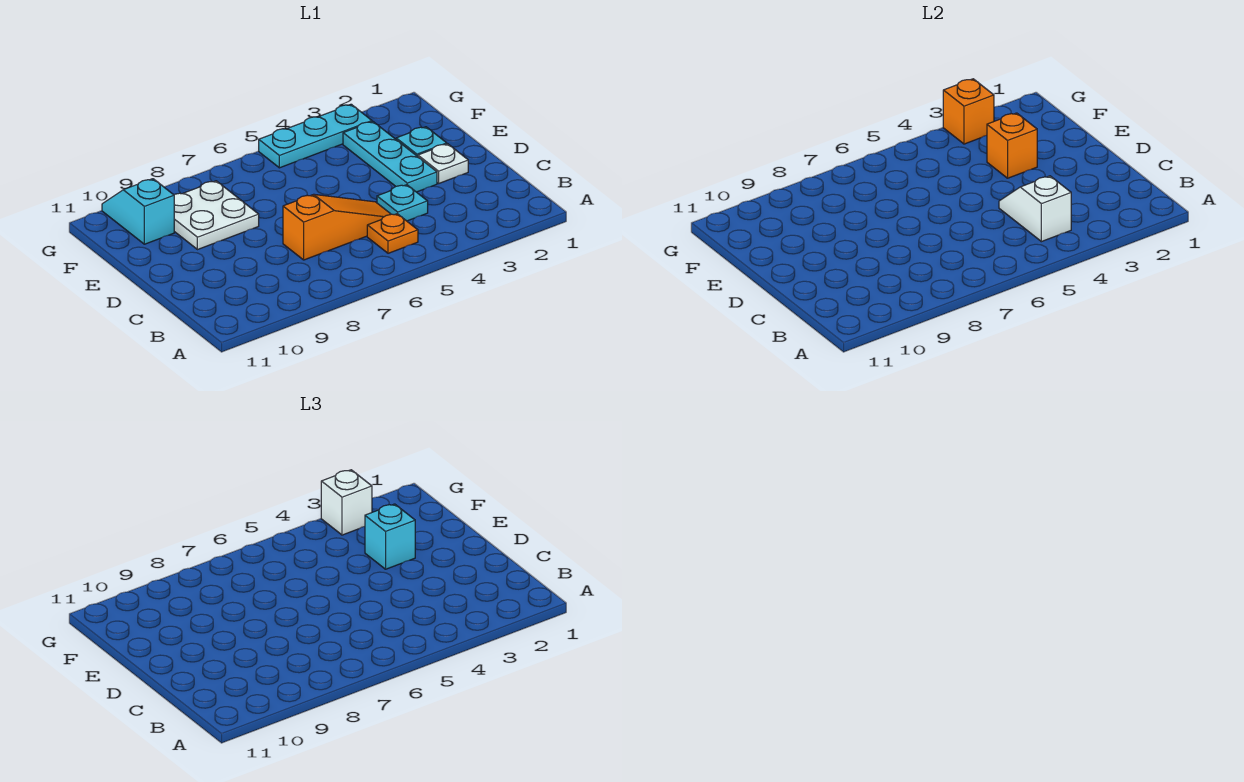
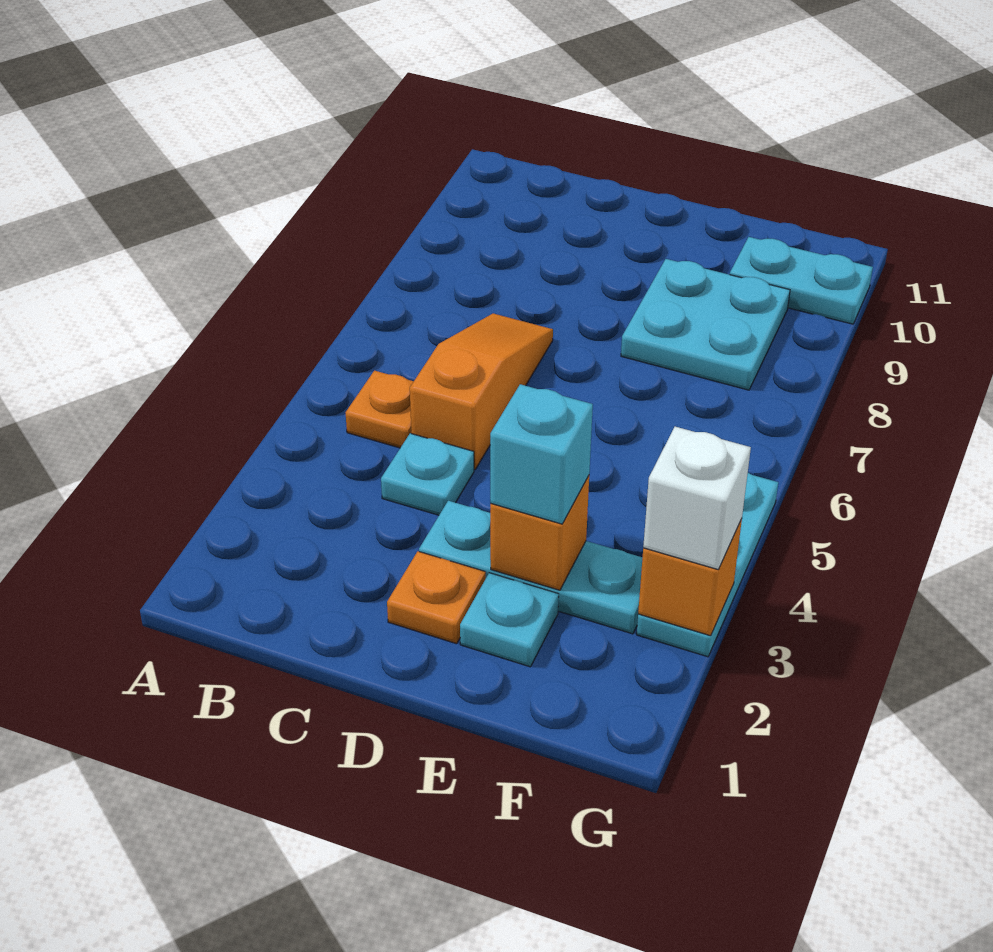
white 1x2 slope [999,176,1071,242] -> none
orange 1x3 slope [283,194,391,260] -> orange 1x3 slope turned to [410,313,553,469]
white 1x1 plate [418,144,468,183] -> orange 1x1 plate [387,551,486,644]
white 2x2 plate [174,181,259,250] -> cyan 2x2 plate [621,259,790,390]
cyan 1x2 slope [102,179,174,244] -> cyan 1x2 plate [730,237,873,324]

